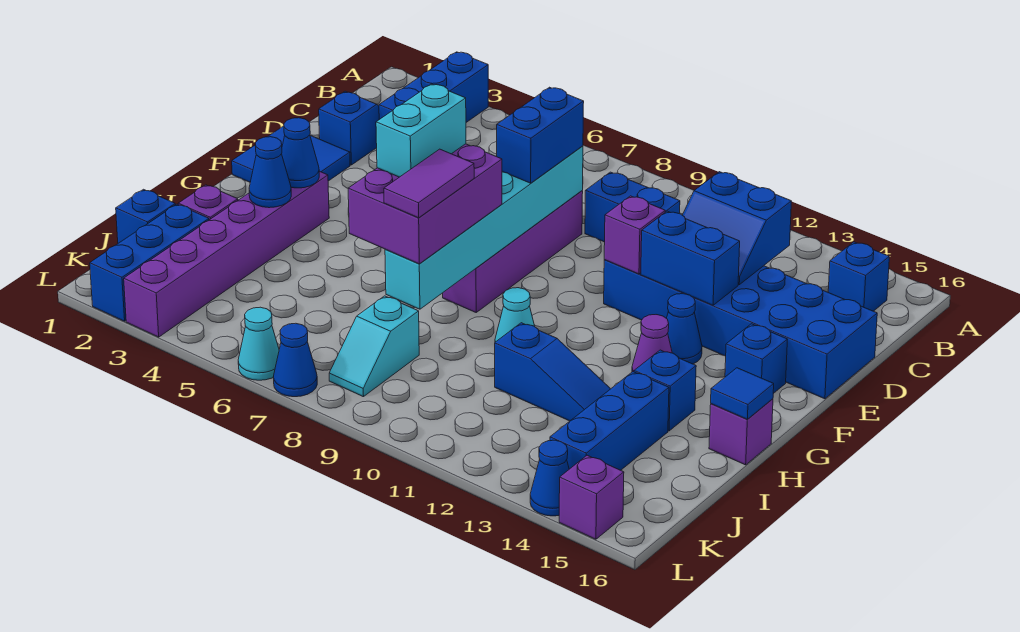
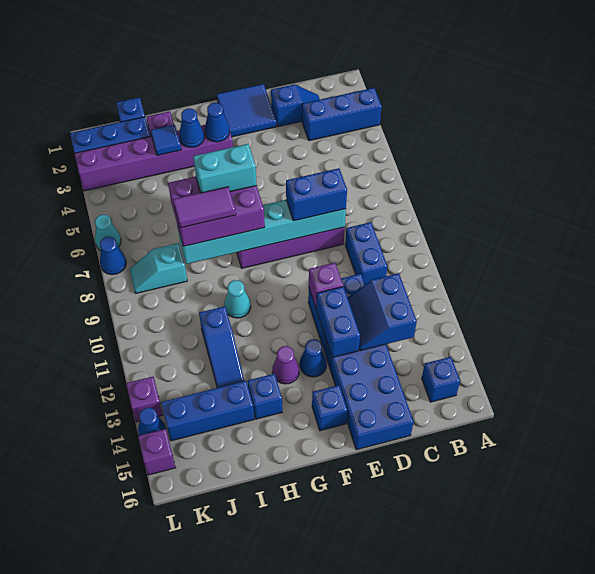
purple 1x1 brick [709,399,773,465] -> purple 1x1 brick moved to [126,377,163,422]
blue 1x1 tile [711,368,774,419] -> blue 1x1 tile moved to [151,125,181,155]

